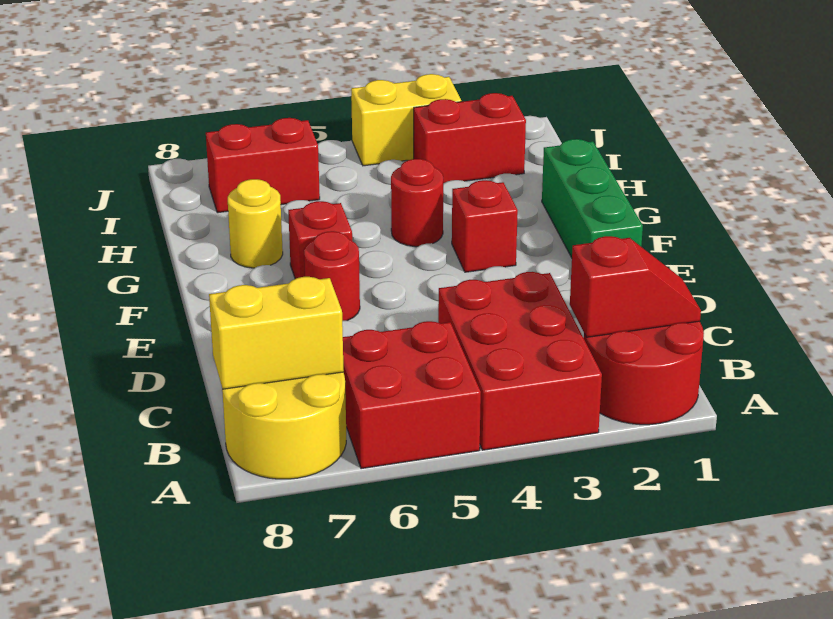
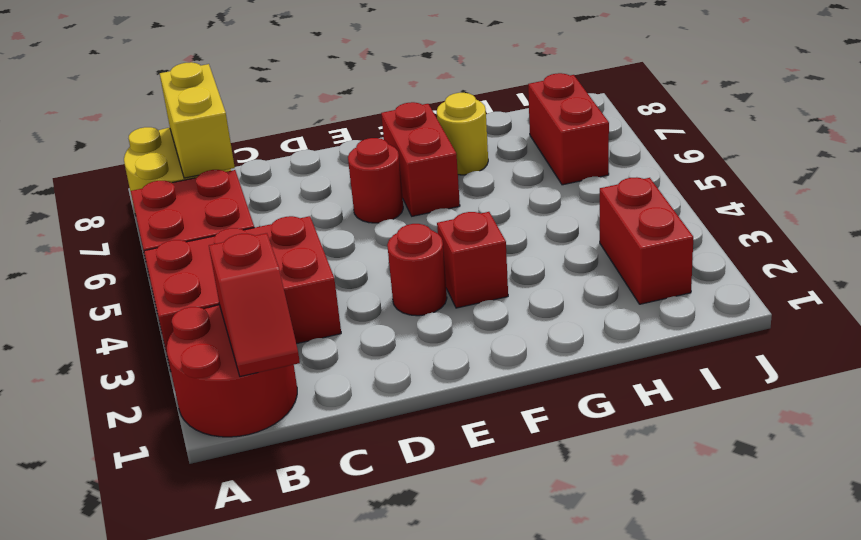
green 1x3 brick [542,139,643,258] -> none
red 1x1 brick [288,201,352,279] -> red 1x2 brick [381,102,460,216]
red 1x1 round brick [391,159,443,247] -> red 1x1 round brick moved to [387,224,447,316]
yellow 1x2 brick [351,74,461,166] -> none

